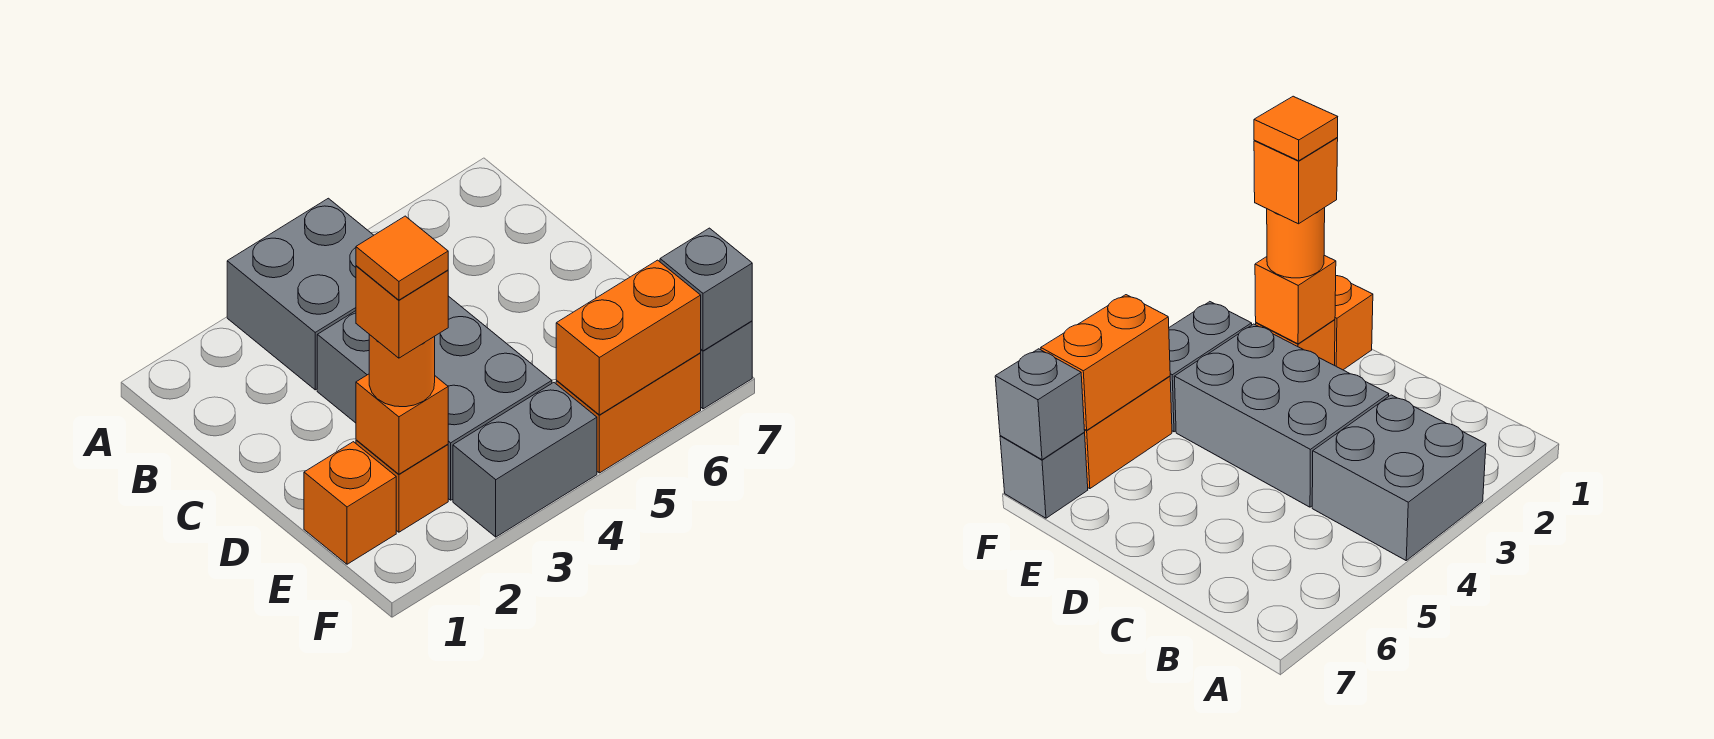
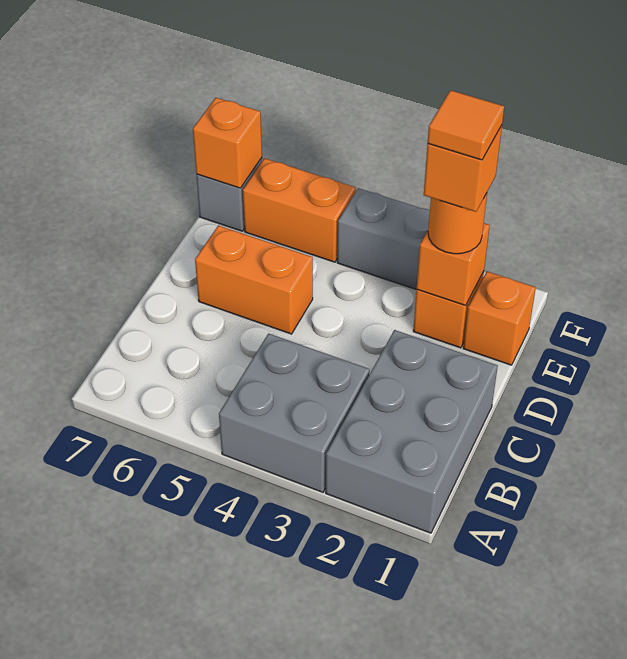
grey 2x3 brick [317,296,552,500] -> grey 2x3 brick moved to [326,330,498,533]
orange 1x2 brick [556,260,701,415] -> orange 1x2 brick moved to [195,225,313,334]
grey 1x1 brick [660,228,752,351] -> orange 1x1 brick [193,98,262,188]

